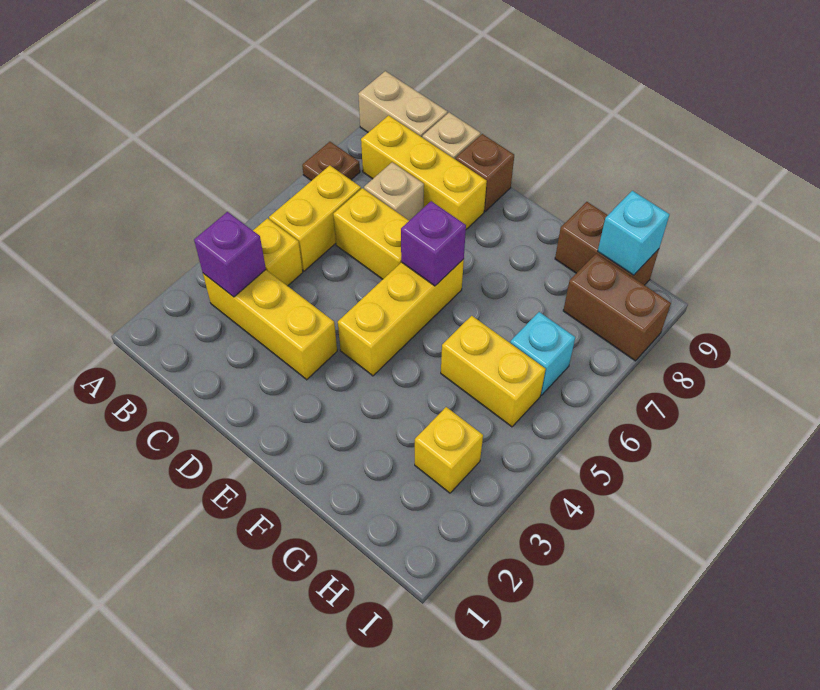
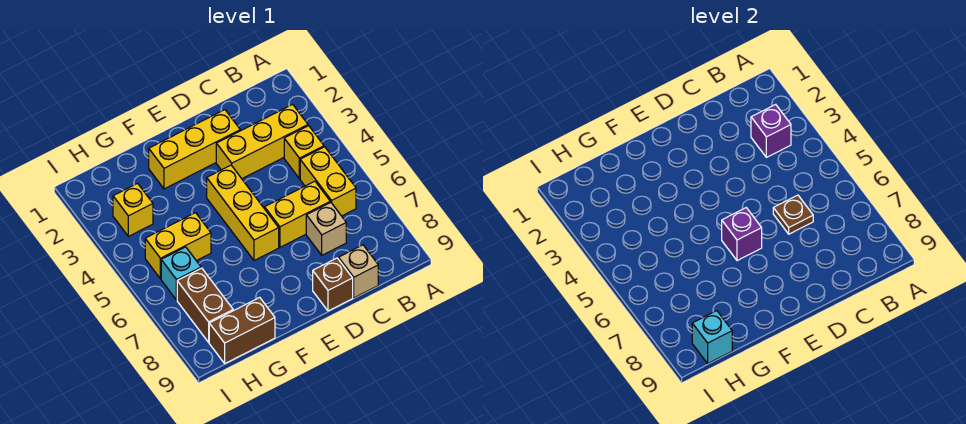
brown 1x1 plate [302,142,360,181] -> brown 1x1 plate moved to [773,195,813,234]
tan 1x2 brick [358,71,447,137] -> none
yellow 1x3 brick [361,115,487,229] -> yellow 1x3 brick moved to [149,110,240,189]
brown 1x2 brick [563,253,671,361] -> brown 1x2 brick turned to [177,268,233,342]

